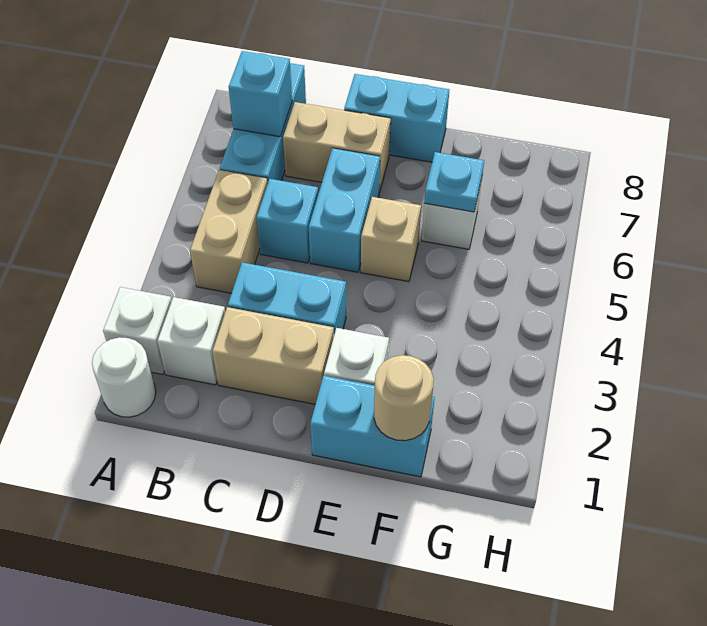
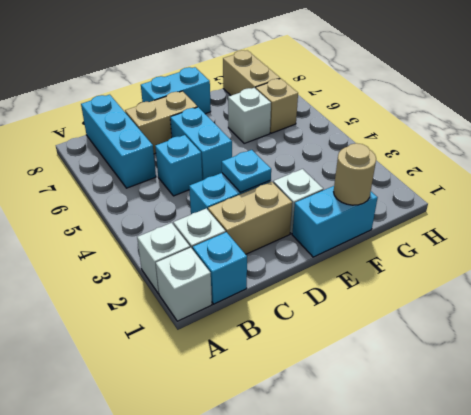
white 1x1 round brick [92,337,156,417] -> white 1x1 brick [156,248,212,321]
tan 1x2 brick [190,170,267,293] -> tan 1x2 brick moved to [223,50,280,96]
cyan 1x1 brick [229,51,292,137] -> cyan 1x1 brick moved to [193,232,247,304]
tan 1x1 brick [361,197,421,282] -> tan 1x1 brick moved to [256,79,298,133]
cyan 1x1 plate [424,152,484,212] -> cyan 1x1 plate moved to [222,150,271,192]

